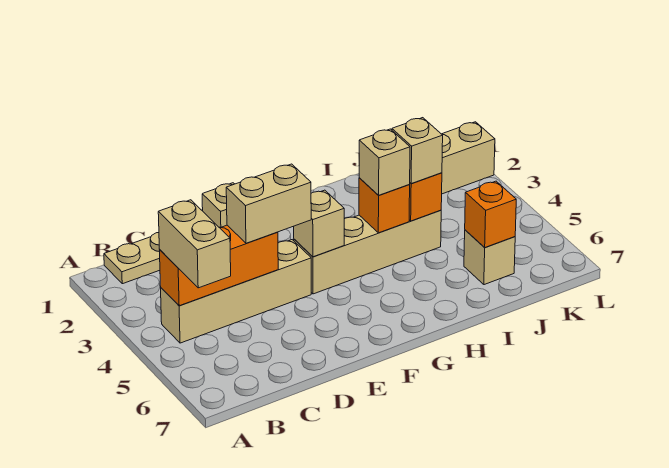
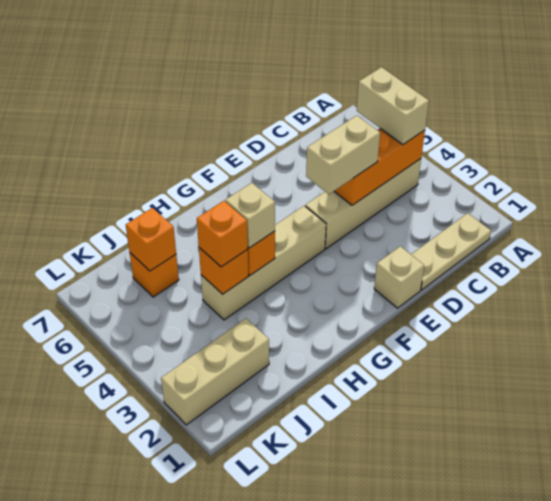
tan 1x1 brick [294,190,344,257] -> none
tan 1x1 brick [392,118,443,184] -> orange 1x1 brick [197,201,248,267]
tan 1x1 brick [464,230,515,285] -> orange 1x1 brick [130,253,179,297]

